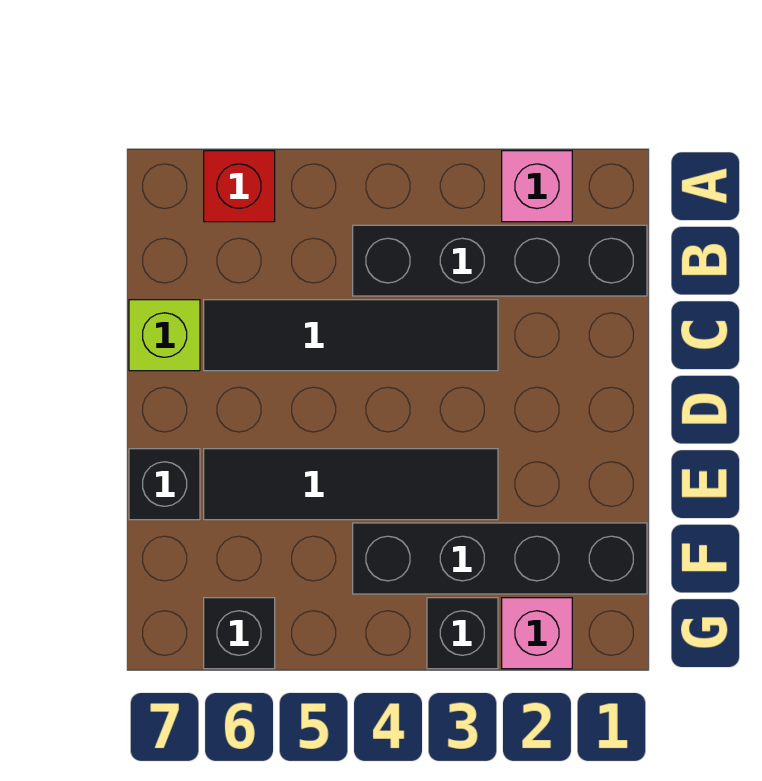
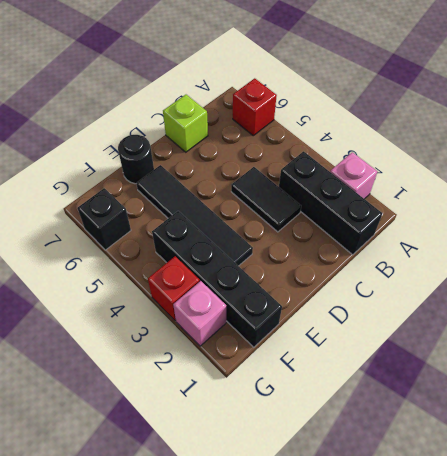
black 1x4 brick [353,225,647,296] -> black 1x3 brick [279,151,383,255]
black 1x4 tile [204,300,498,371] -> black 1x2 tile [231,167,301,232]
black 1x1 brick [129,449,200,520] -> black 1x1 round brick [118,135,154,184]
black 1x1 brick [427,598,498,669] -> red 1x1 brick [148,256,200,320]

